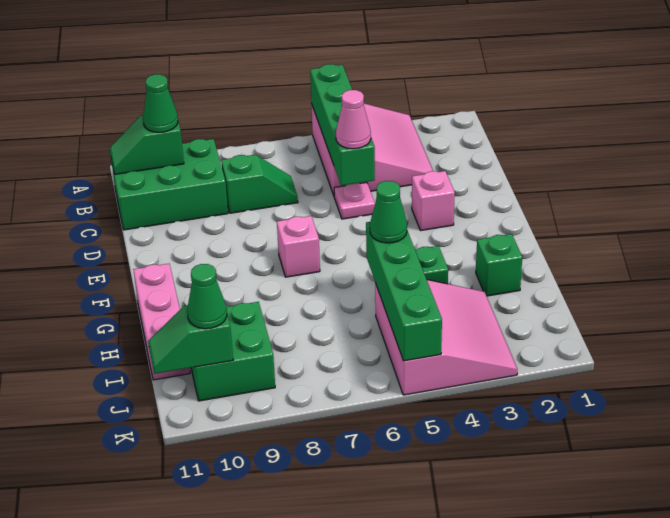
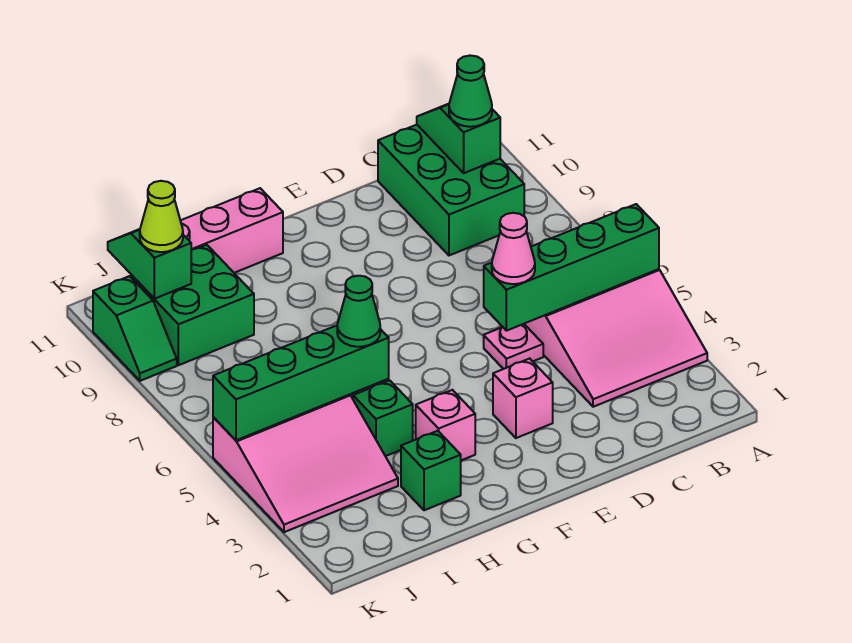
green 1x2 slope [221,155,298,213] -> green 1x2 slope moved to [93,276,177,381]
pink 1x1 brick [277,216,320,277] -> pink 1x1 brick moved to [416,390,475,460]
green 1x1 cone [187,264,227,329] -> lime 1x1 cone [140,181,183,252]

